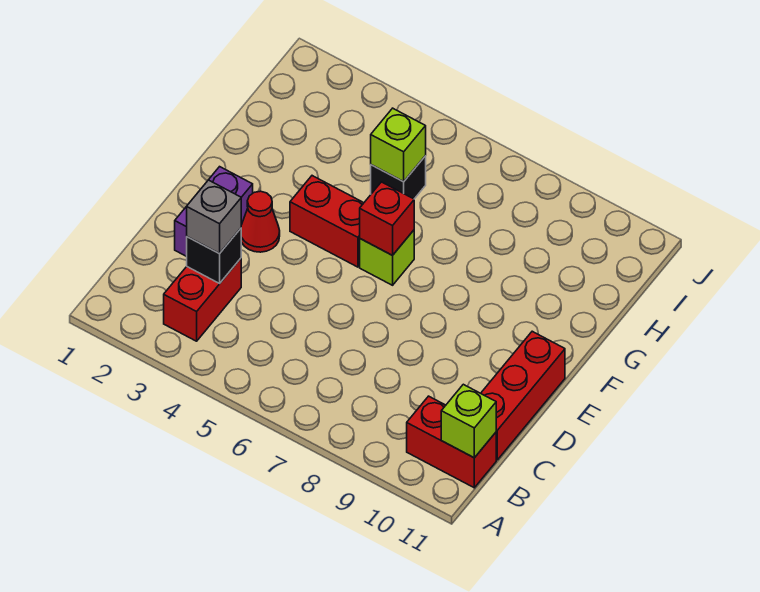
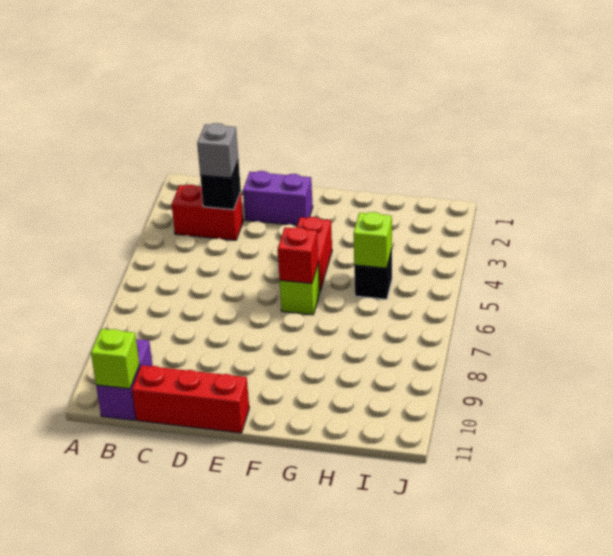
red 1x2 brick [407,396,496,488] -> purple 1x2 brick [96,339,153,420]
red 1x1 cone [241,191,280,252] -> none

